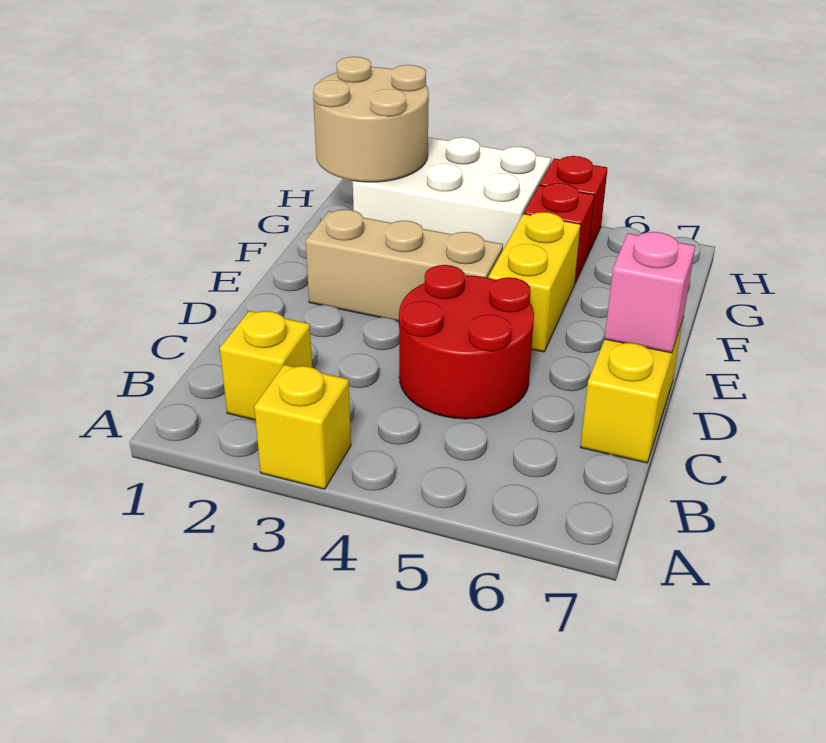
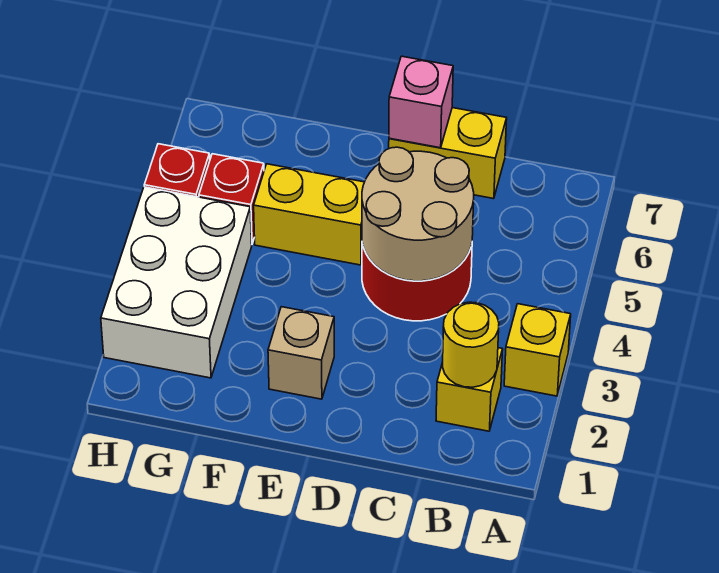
none -> yellow 1x1 round brick [443,302,499,387]
tan 1x3 brick [306,210,503,321] -> tan 1x1 brick [268,307,334,399]
tan 2x2 round brick [313,57,429,182] -> tan 2x2 round brick moved to [362,147,474,281]

